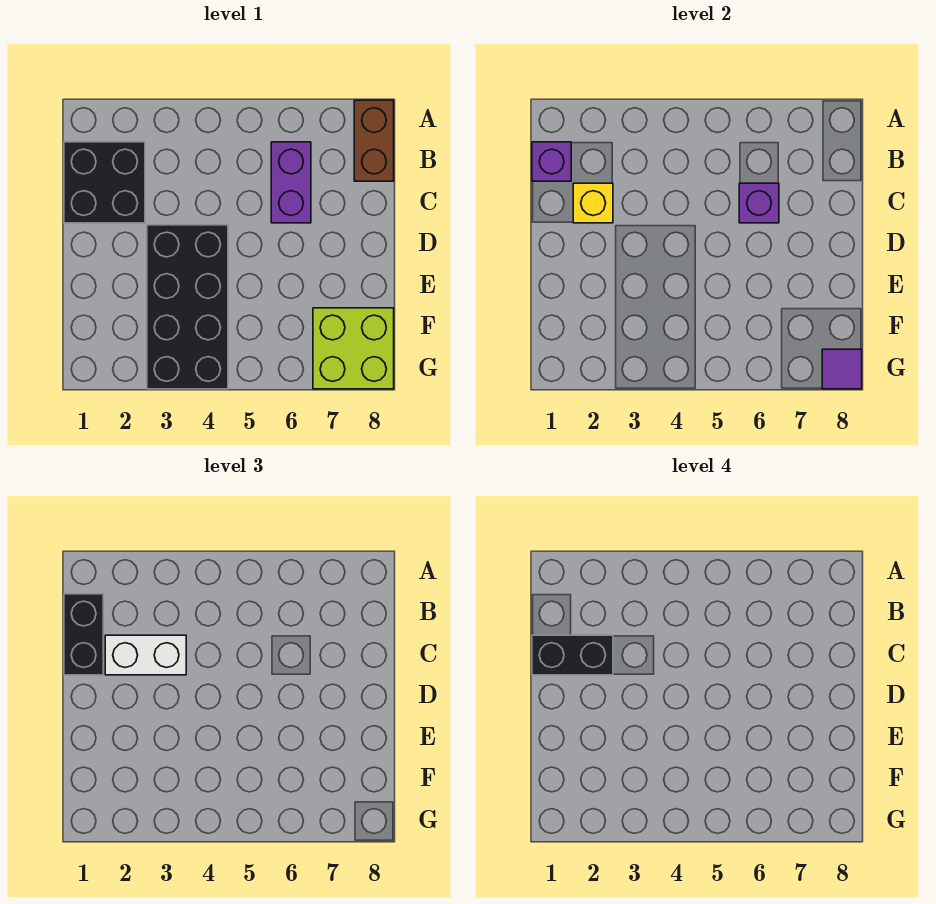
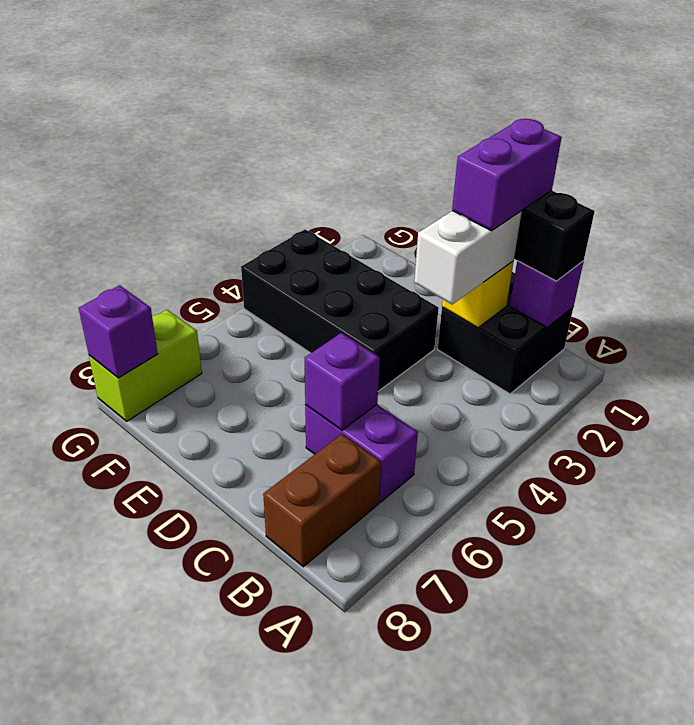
brown 1x2 brick [354,100,394,181] -> brown 1x2 brick turned to [263,434,381,567]
black 1x2 brick [532,635,613,675] -> purple 1x2 brick [452,119,562,231]
lime 2x2 brick [313,308,394,389] -> lime 1x2 brick [89,310,202,421]
purple 1x1 tile [822,349,862,389] -> purple 1x1 brick [79,285,158,378]

